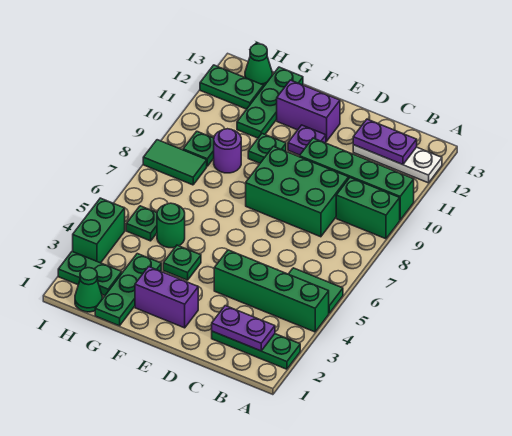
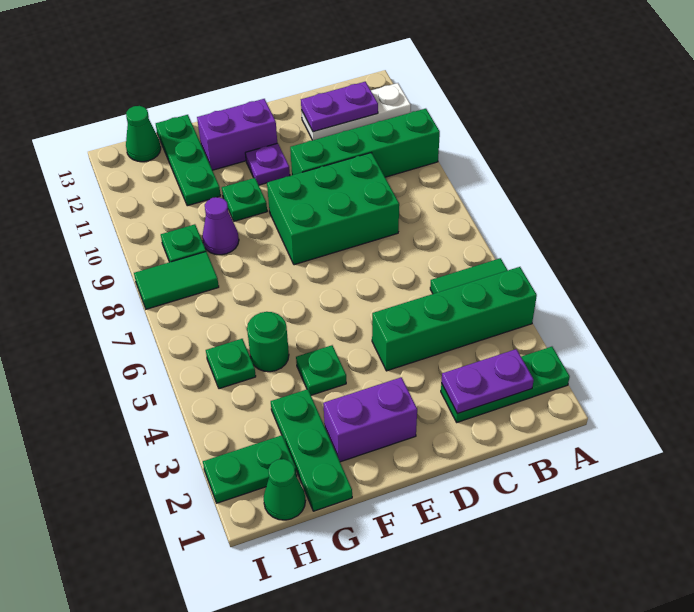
green 1x2 brick [336,178,400,239] -> none
purple 1x1 round brick [214,129,241,173] -> purple 1x1 cone [202,197,239,255]
green 1x2 plate [200,65,263,109] -> none
green 1x2 brick [73,198,125,263] -> none

